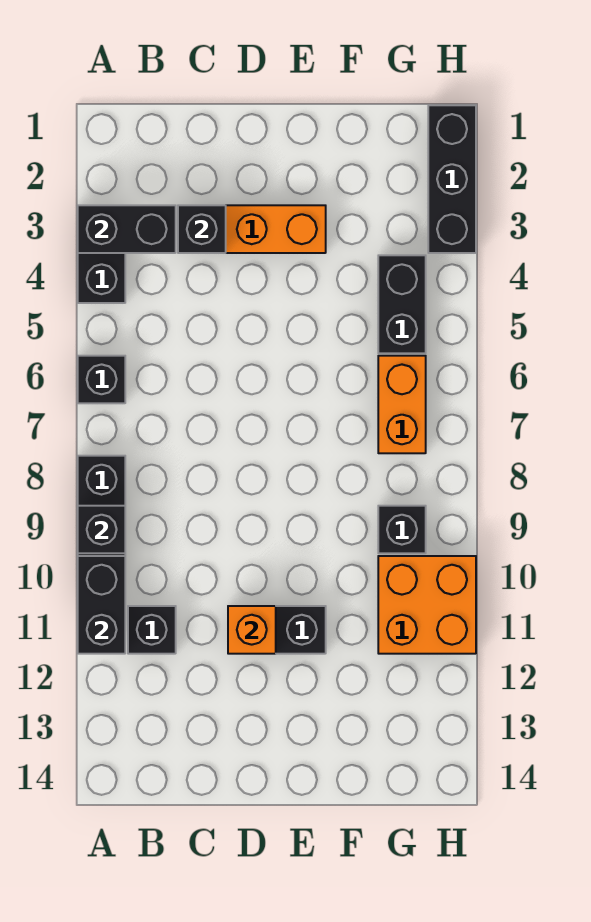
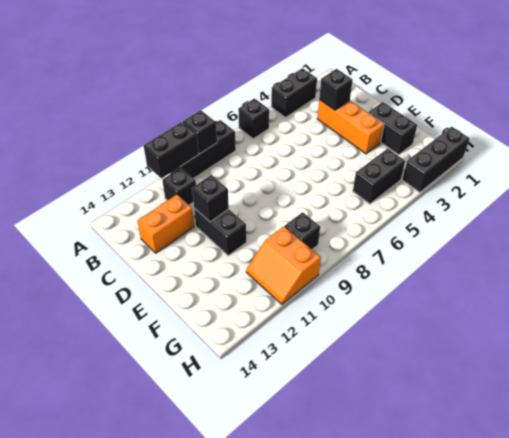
black 1x2 brick [78,205,176,253] -> black 1x2 brick moved to [368,102,417,155]
orange 1x1 brick [228,606,276,654] -> black 1x1 brick [192,175,229,222]
orange 1x2 brick [378,356,426,453] -> orange 1x2 brick moved to [137,194,194,253]
orange 2x2 brick [378,556,476,654] -> orange 2x2 slope [246,226,321,304]

